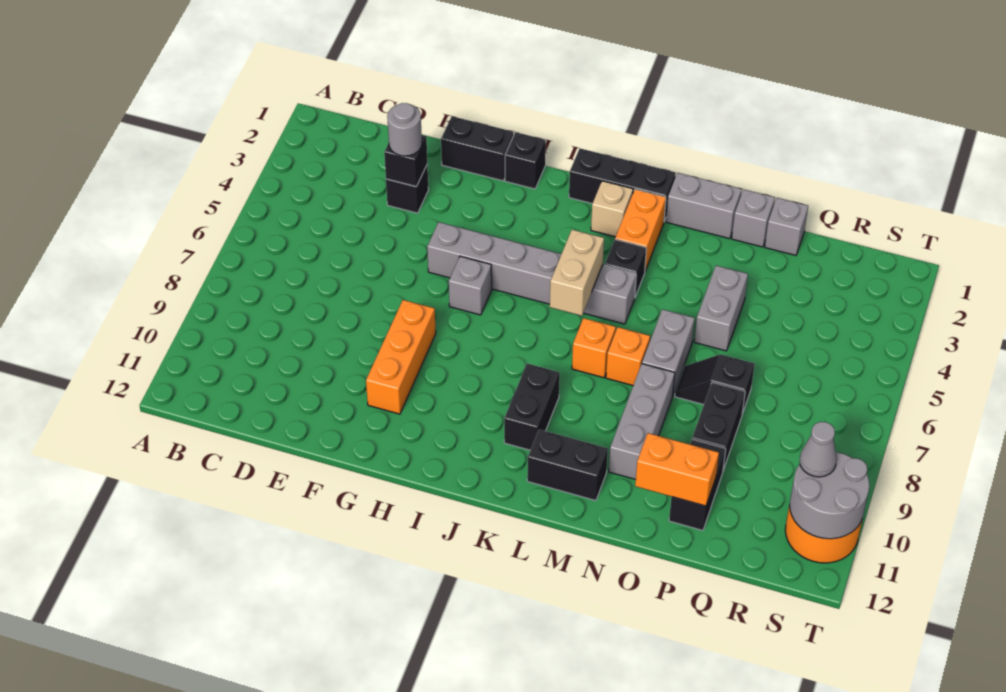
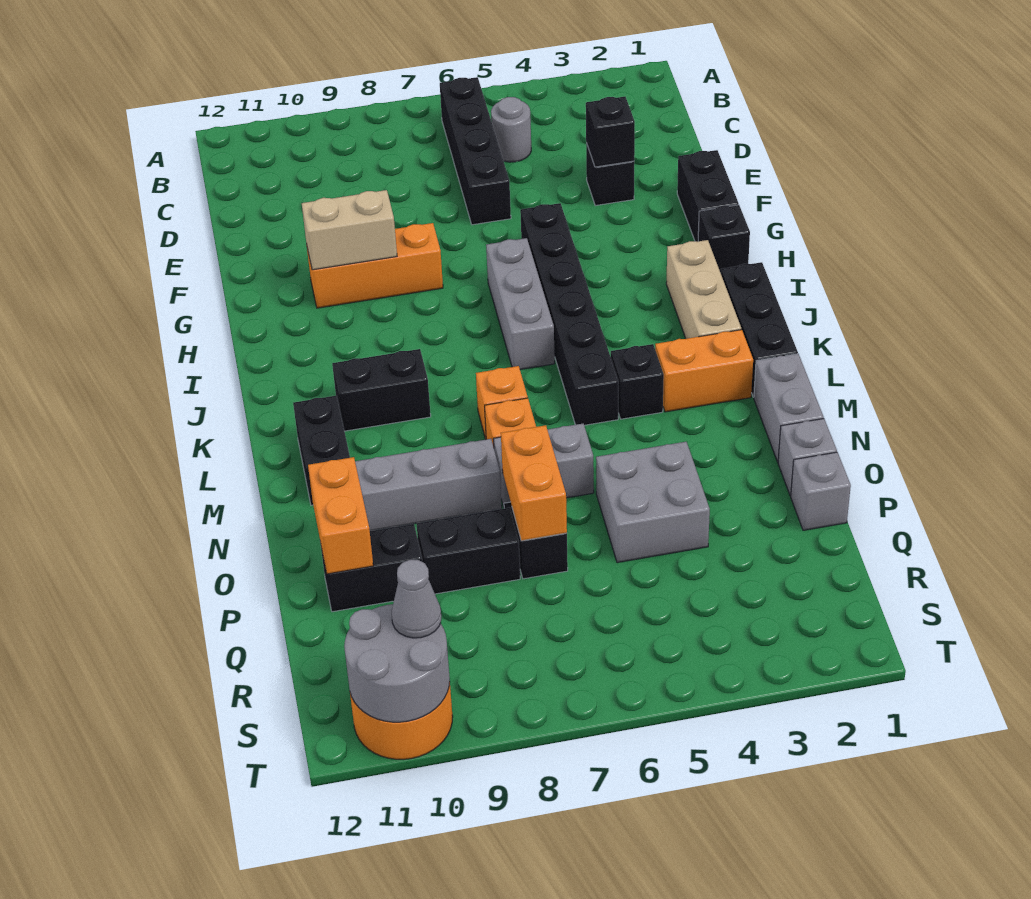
none -> black 1x4 brick [440,77,511,225]
grey 1x1 round brick [387,103,422,156] -> grey 1x1 round brick moved to [491,97,531,162]
grey 1x6 brick [427,222,636,324] -> black 1x6 brick [520,203,618,425]
grey 1x1 brick [449,256,492,315] -> grey 1x3 brick [486,238,555,370]
tan 1x1 brick [591,181,633,237] -> tan 1x3 brick [666,240,741,339]
tan 1x2 brick [550,230,604,316] -> tan 1x2 brick moved to [302,190,397,270]
grey 1x2 brick [694,266,748,351] -> grey 2x2 brick [596,442,710,563]
none -> orange 1x2 brick [501,425,567,541]

